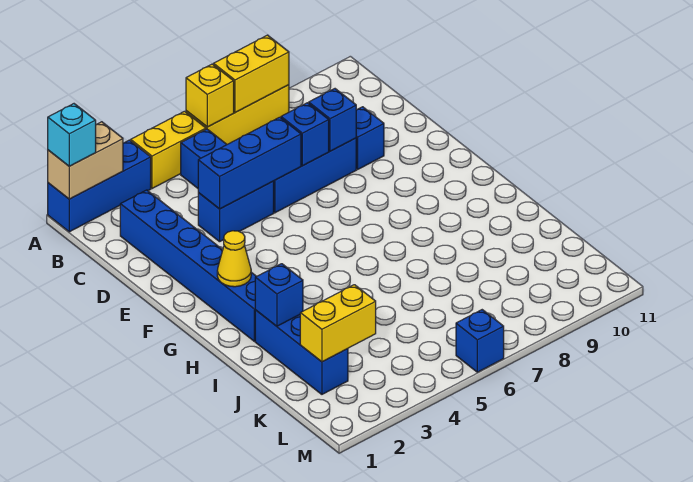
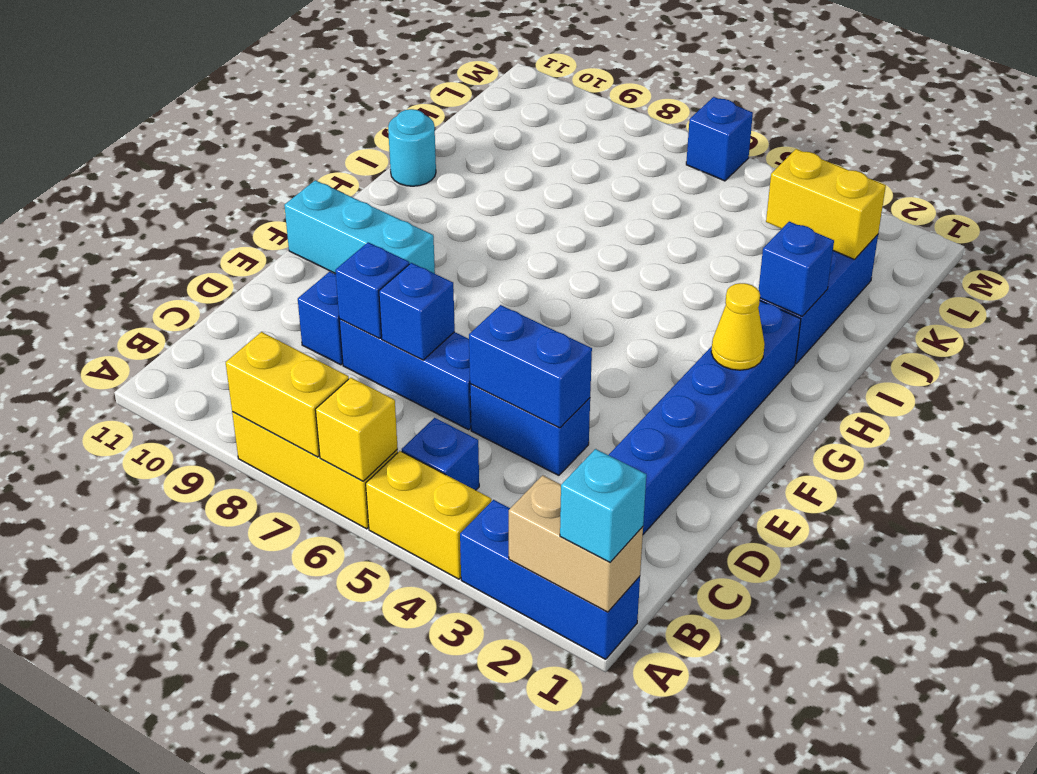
blue 1x3 brick [198,117,301,209] -> blue 1x2 brick [469,305,592,428]
none -> cyan 1x3 brick [284,180,435,274]
none -> cyan 1x1 round brick [388,109,436,186]

